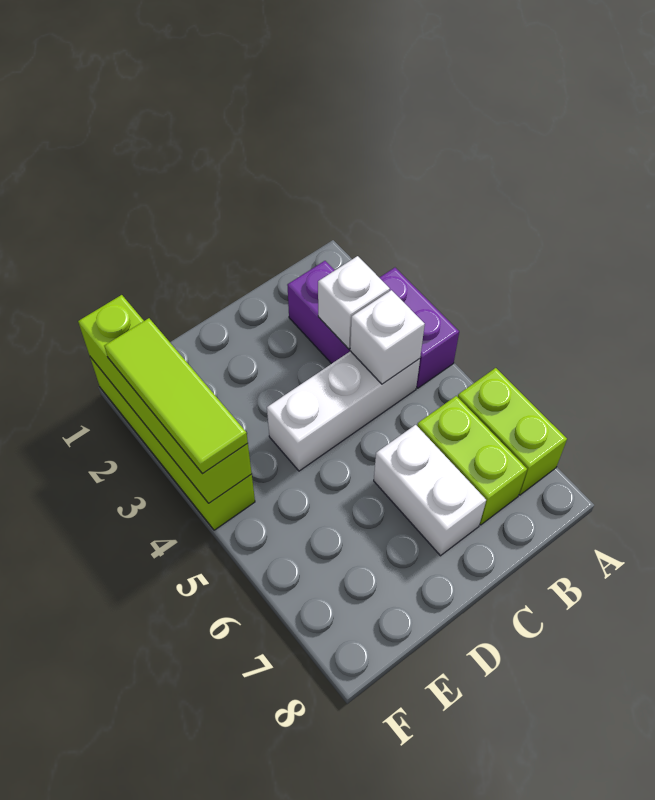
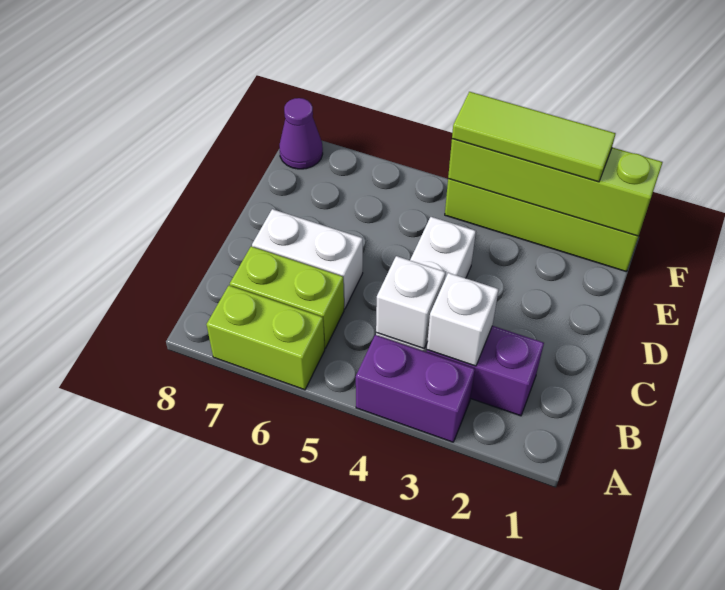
none -> purple 1x1 cone [279,98,323,169]

